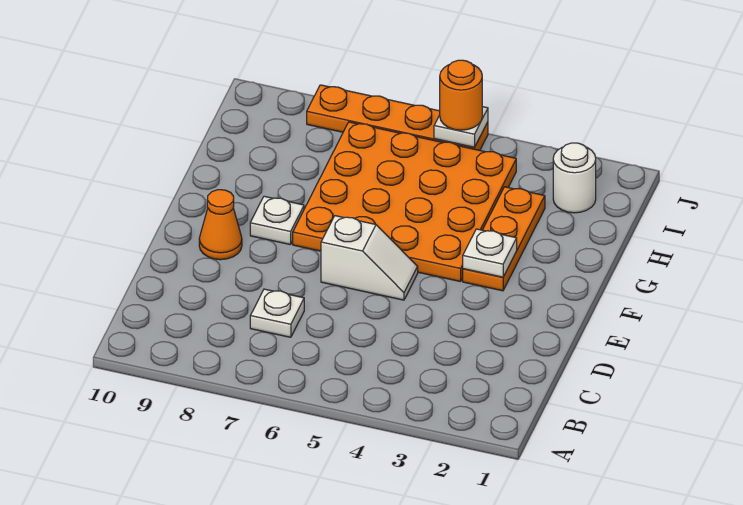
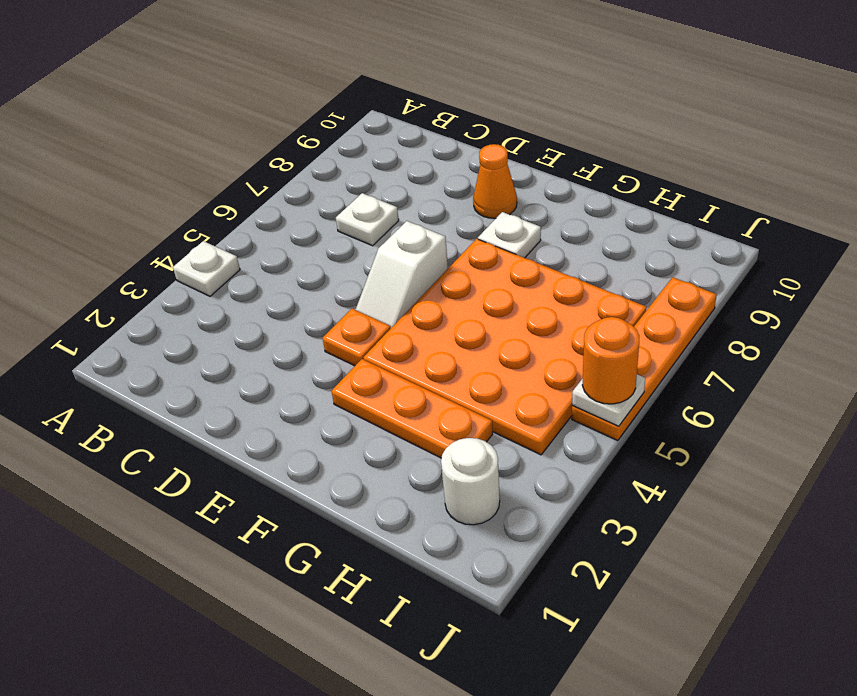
none -> orange 1x1 plate [323,309,391,366]
white 1x1 plate [463,229,517,277] -> white 1x1 plate moved to [173,241,240,296]

